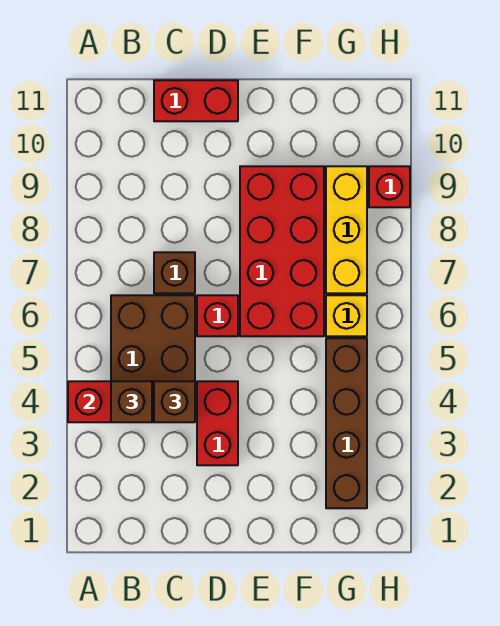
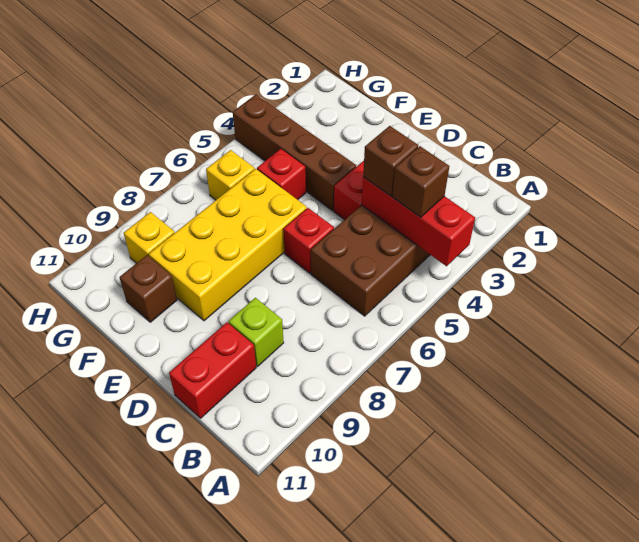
brown 1x1 brick [154,252,195,293] -> brown 1x1 brick moved to [120,255,177,322]
none -> lime 1x1 brick [228,298,284,366]
red 1x2 brick [154,80,238,121] -> red 1x2 brick turned to [169,323,256,418]
red 2x4 brick [240,166,324,336] -> yellow 2x4 brick [149,169,307,321]
brown 1x4 brick [326,338,367,508] -> brown 1x4 brick turned to [233,95,356,211]
yellow 1x3 brick [326,166,367,293] -> yellow 1x1 brick [124,212,175,263]
red 1x1 brick [369,166,410,207] -> red 1x1 brick moved to [257,149,306,200]

